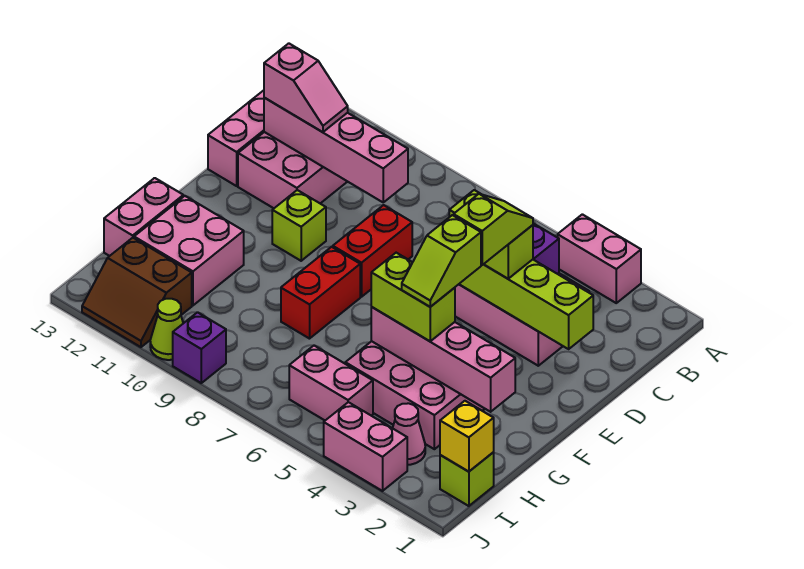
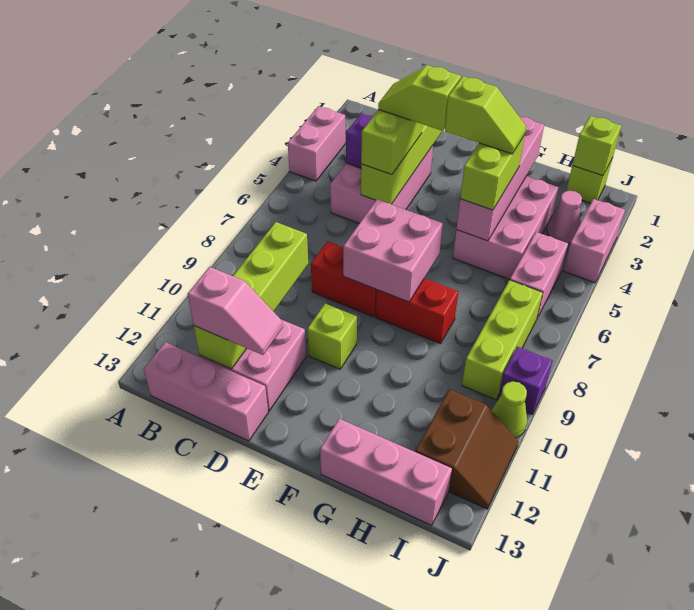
pink 1x4 brick [264,98,408,202] -> lime 1x4 brick [194,222,308,369]
pink 1x2 slope [264,43,348,132] -> pink 1x2 slope turned to [188,267,283,355]
pink 2x2 brick [134,196,244,305] -> pink 2x2 brick moved to [343,199,443,302]
pink 1x2 brick [104,178,183,256] -> pink 1x3 brick [320,419,452,525]
yellow 1x1 brick [440,401,494,472] -> lime 1x1 brick [572,116,621,176]
none -> lime 1x3 brick [462,280,543,400]

